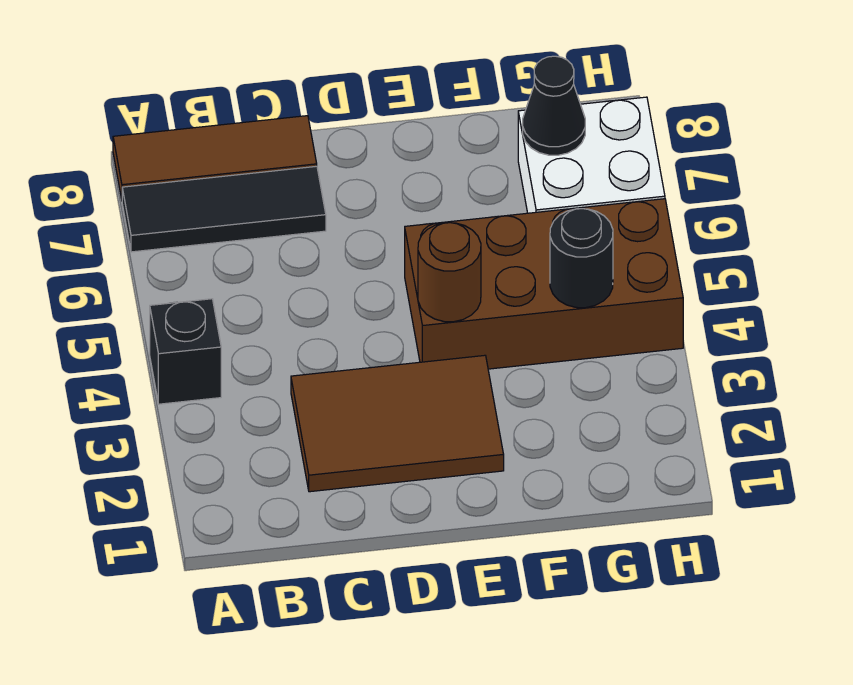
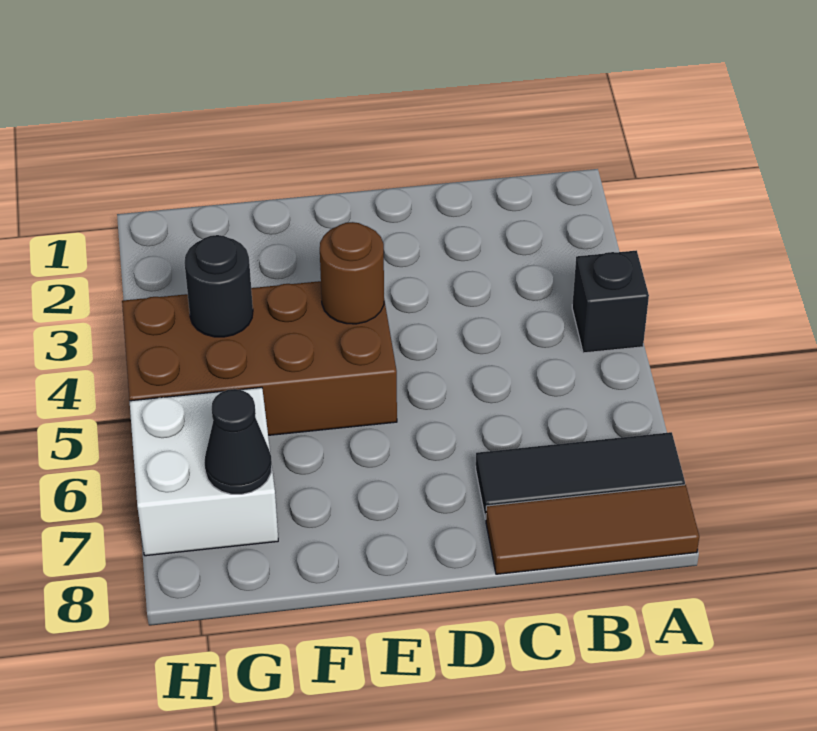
brown 2x3 tile [291,355,504,492] -> none

